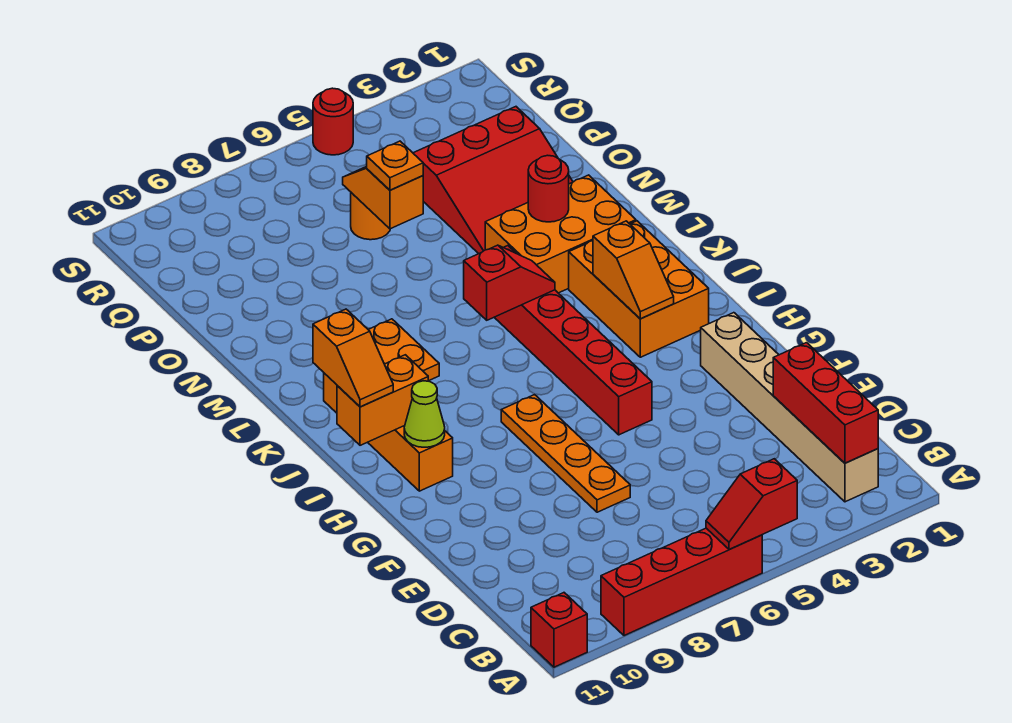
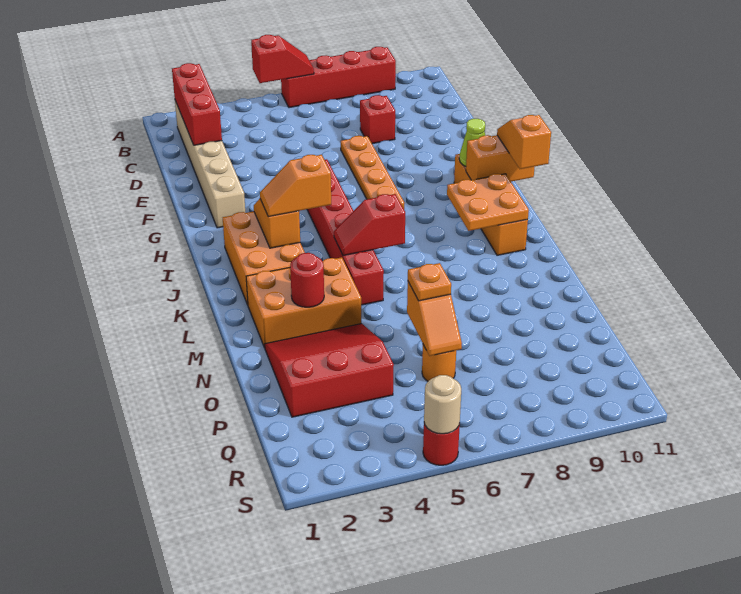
red 1x1 brick [531,593,587,667] -> red 1x1 brick moved to [360,95,395,144]
none -> orange 1x2 slope [260,155,331,217]
none -> tan 1x1 round brick [424,375,461,434]

